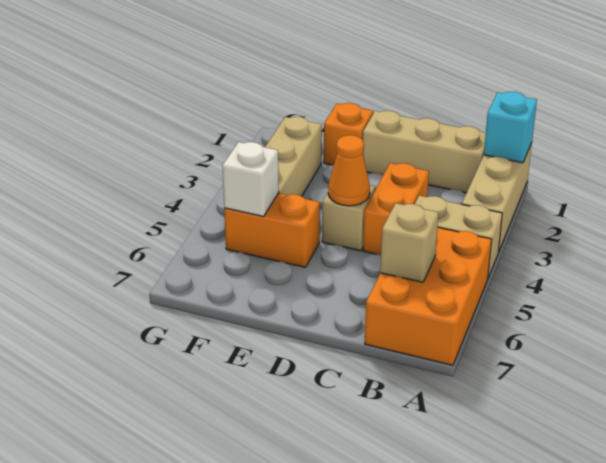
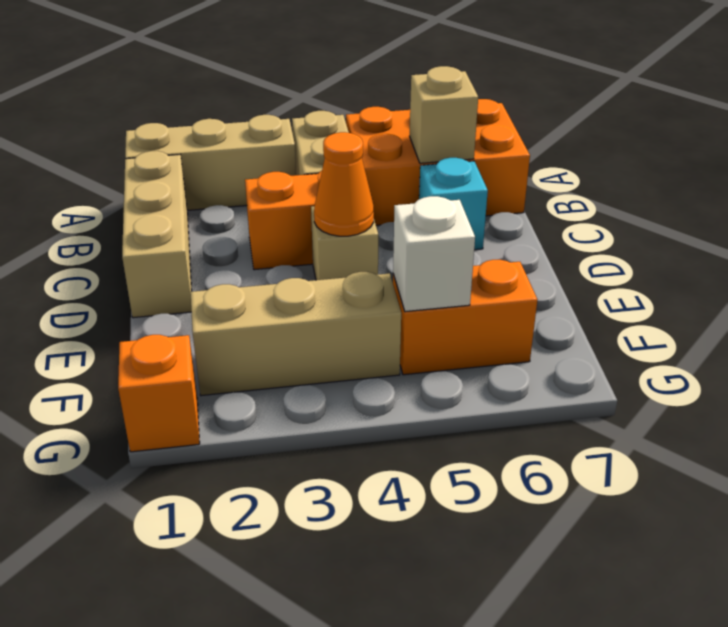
cyan 1x1 brick [484,92,537,163] -> cyan 1x1 brick moved to [419,158,488,250]
orange 1x1 brick [324,103,373,165] -> orange 1x1 brick moved to [118,335,200,452]
orange 1x2 brick [224,193,320,267] -> orange 1x2 brick turned to [393,260,537,375]

